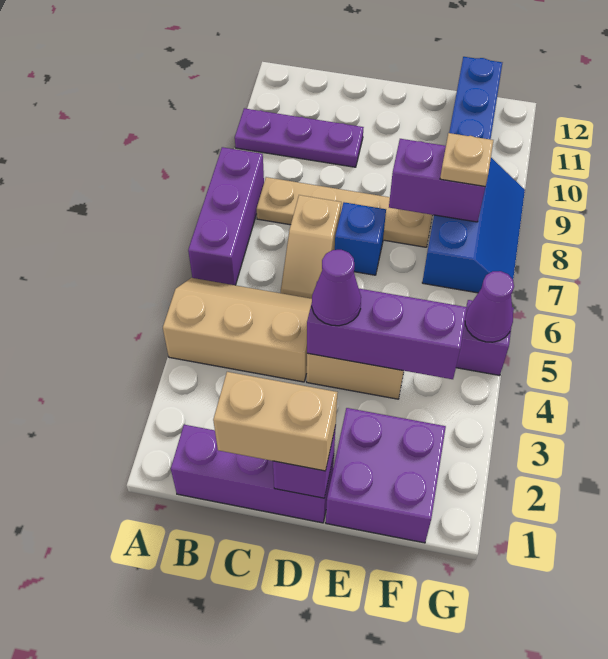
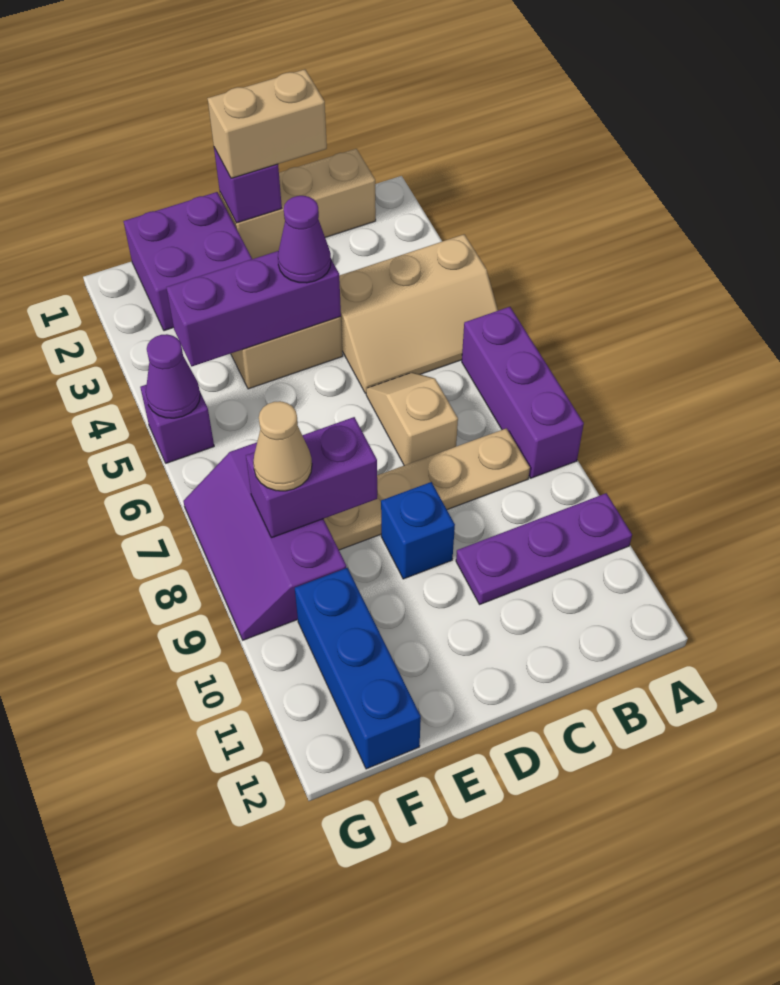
purple 1x3 brick [171,425,334,523] -> tan 1x3 brick [220,149,376,259]
blue 1x1 brick [335,202,386,275] -> blue 1x1 brick moved to [381,482,455,579]
blue 2x3 slope [422,158,525,293] -> purple 2x3 slope [183,442,347,640]
tan 1x1 plate [440,133,493,187] -> tan 1x1 cone [253,401,312,491]

